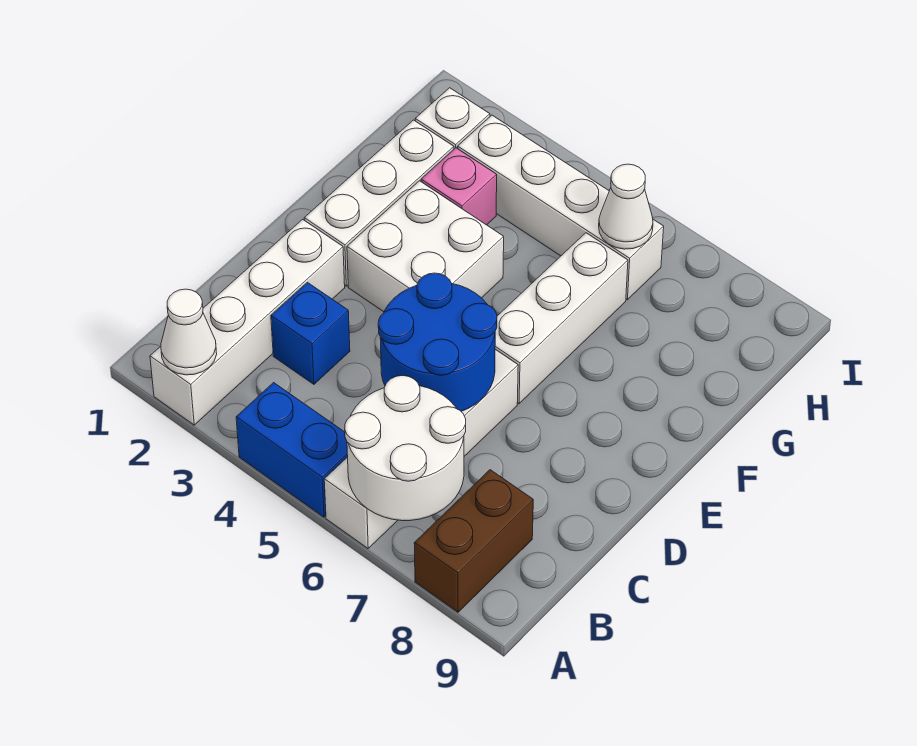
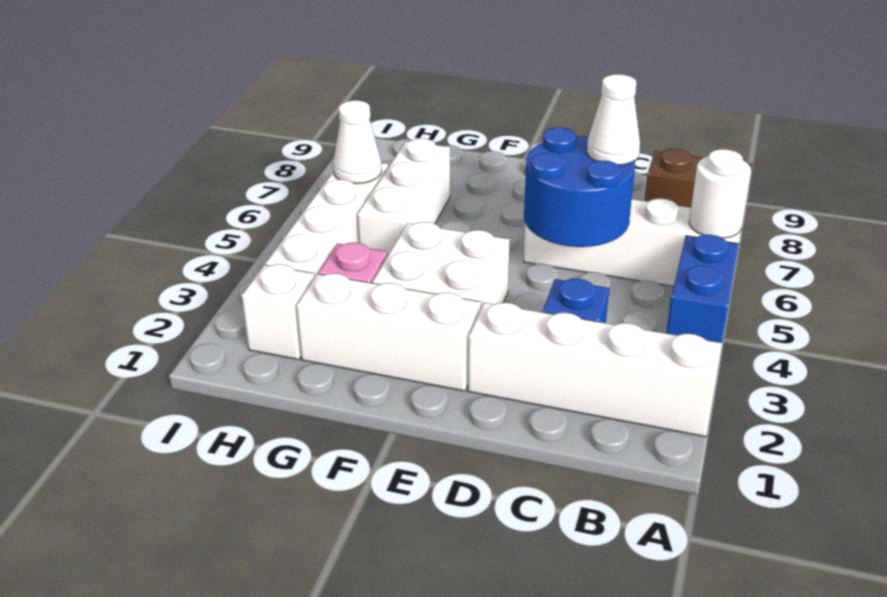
white 1x1 cone [161,289,217,375] -> white 1x1 cone moved to [587,74,640,165]
white 2x2 round brick [345,376,466,521] -> white 1x1 round brick [689,149,751,238]
white 1x3 brick [495,233,628,404] -> white 1x3 brick turned to [357,139,450,254]

